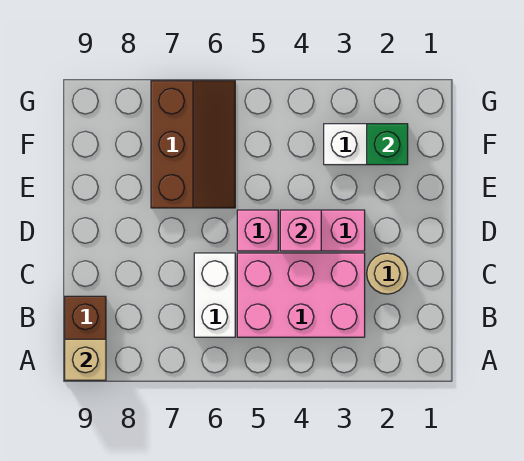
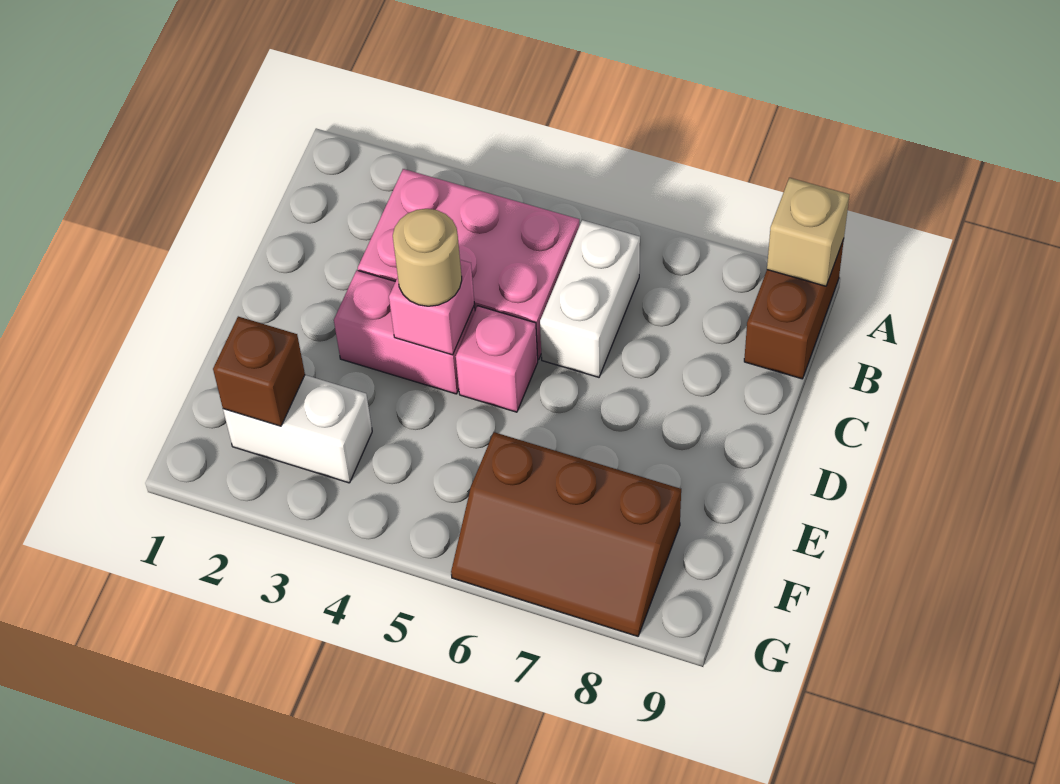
tan 1x1 round brick [367,253,408,294] -> tan 1x1 round brick moved to [393,209,462,306]
brown 2x3 slope [151,81,235,208] -> brown 2x3 slope turned to [451,432,681,636]
green 1x1 brick [367,124,408,165] -> brown 1x1 brick [213,317,305,426]

